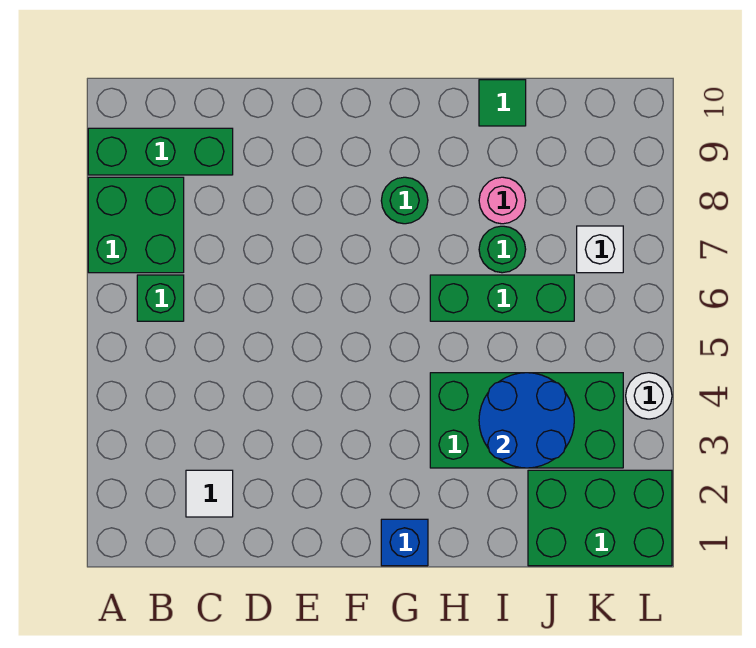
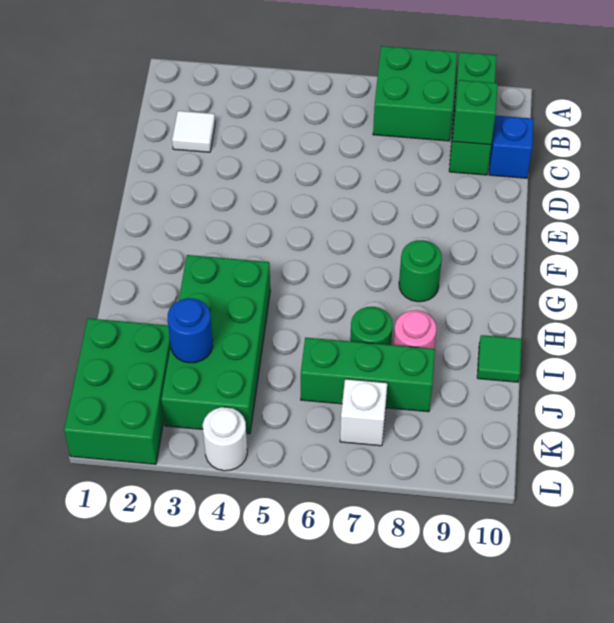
green 1x1 brick [137,275,184,321] -> green 1x1 brick moved to [453,80,498,145]
blue 1x1 brick [381,519,428,566] -> blue 1x1 brick moved to [489,116,534,178]
green 1x3 brick [430,275,574,321] -> green 1x3 brick turned to [301,338,435,412]
blue 2x2 round brick [479,373,574,468] -> blue 1x1 round brick [168,298,213,363]

